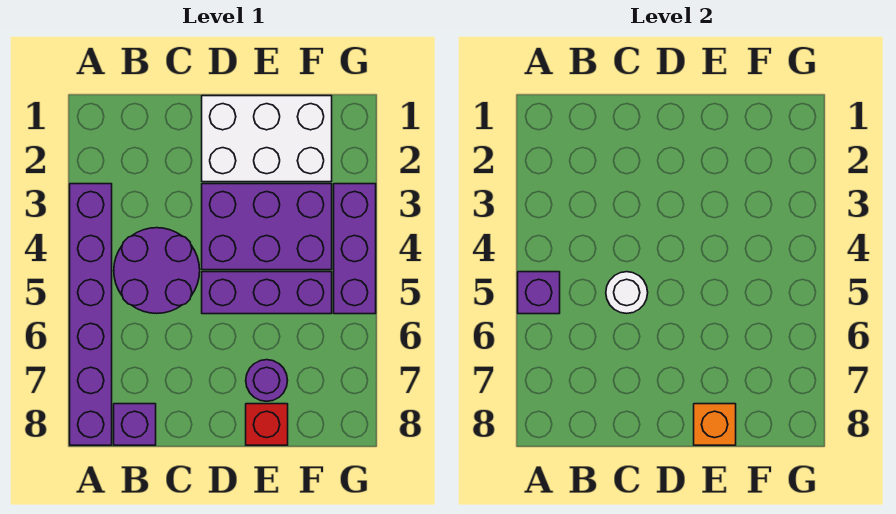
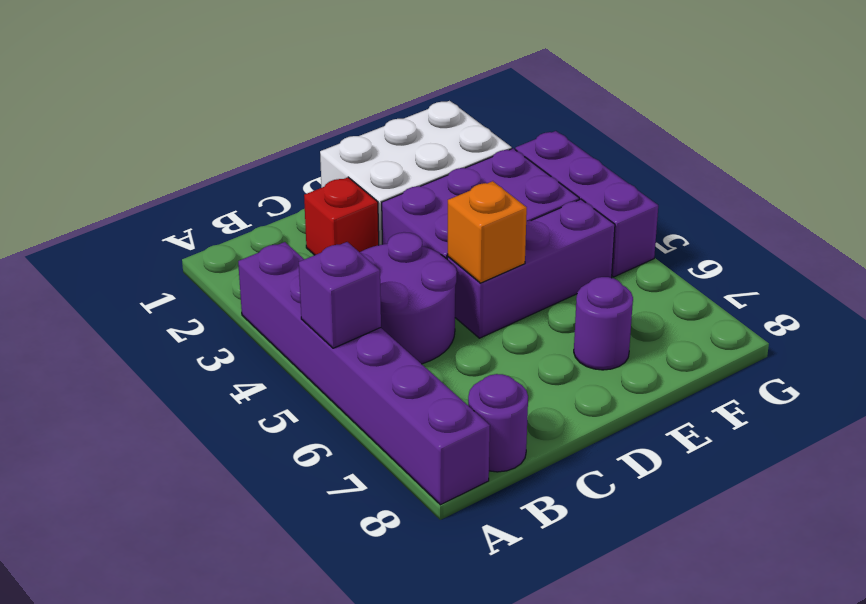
purple 1x1 brick [114,404,156,445] -> purple 1x1 round brick [468,374,528,472]
white 1x1 round brick [606,272,648,313] -> none
red 1x1 brick [246,404,288,445] -> red 1x1 brick moved to [304,177,379,255]
orange 1x1 brick [694,404,736,445] -> orange 1x1 brick moved to [447,181,527,283]

